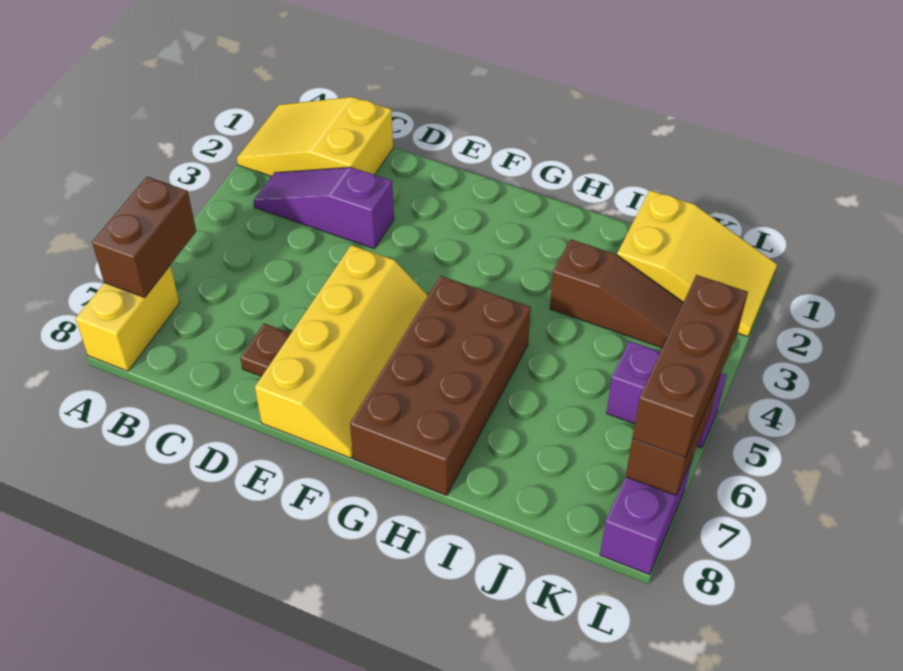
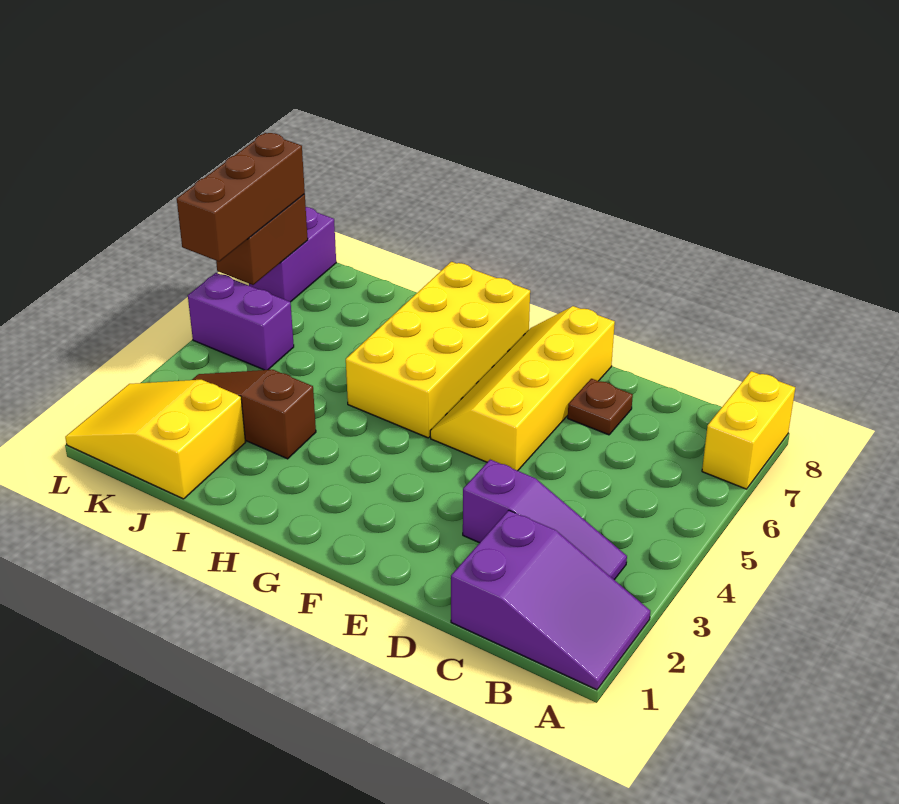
yellow 2x3 slope [237,97,393,176] -> purple 2x3 slope [451,510,650,690]
brown 1x2 brick [92,177,196,298] -> none
brown 2x4 brick [350,276,531,495] -> yellow 2x4 brick [346,262,530,438]

